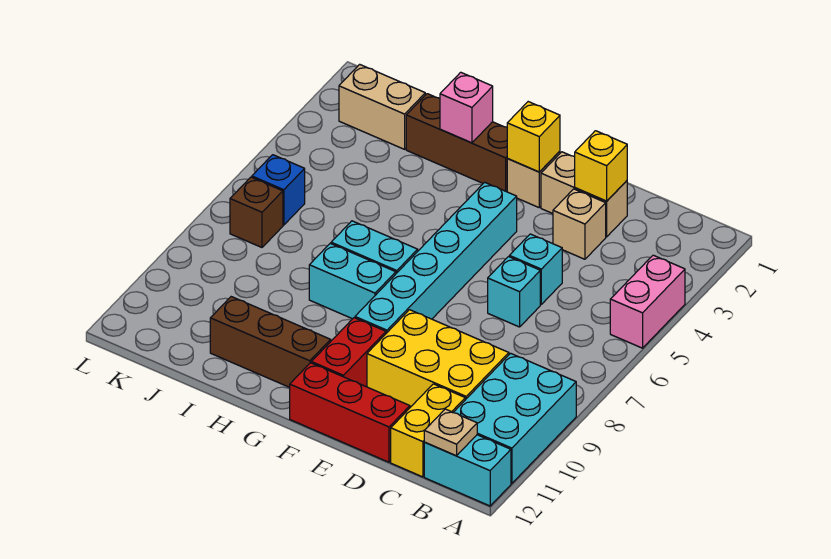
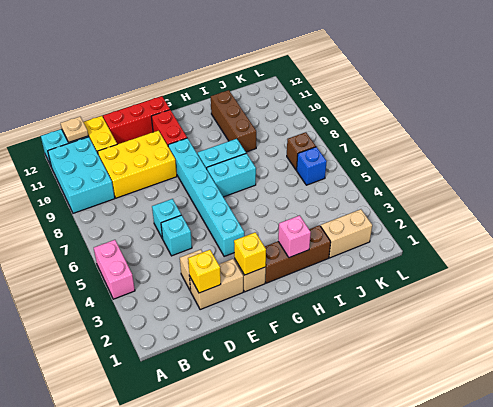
brown 1x3 brick [210,297,331,387] -> brown 1x3 brick turned to [211,90,256,152]

